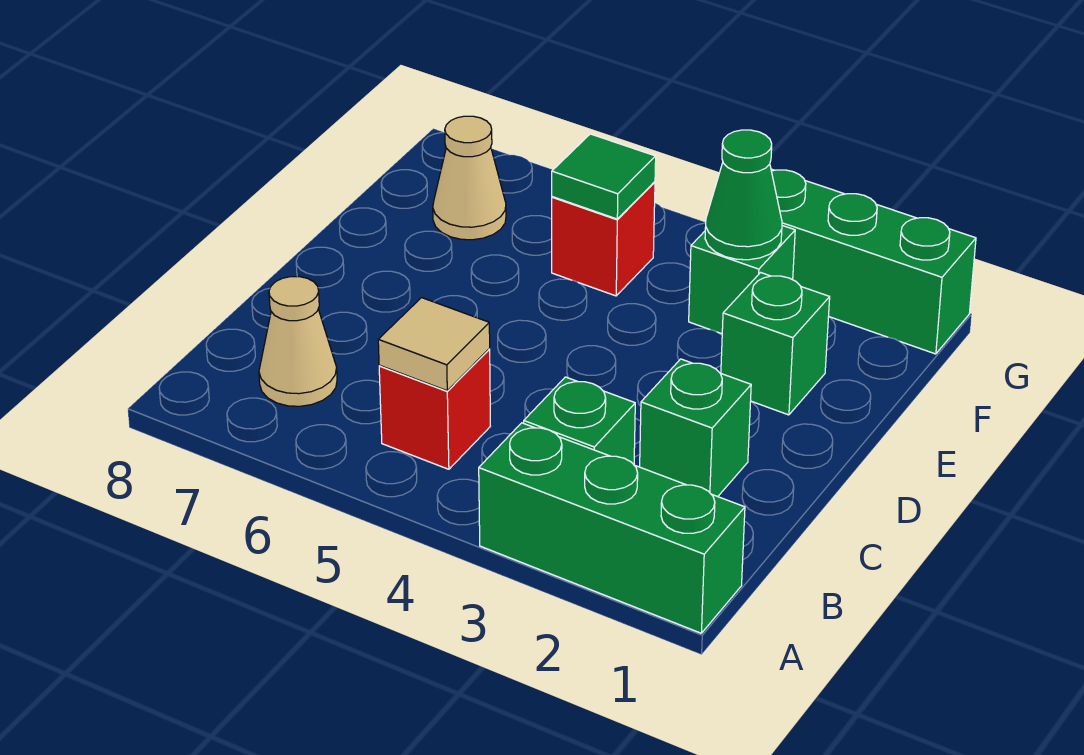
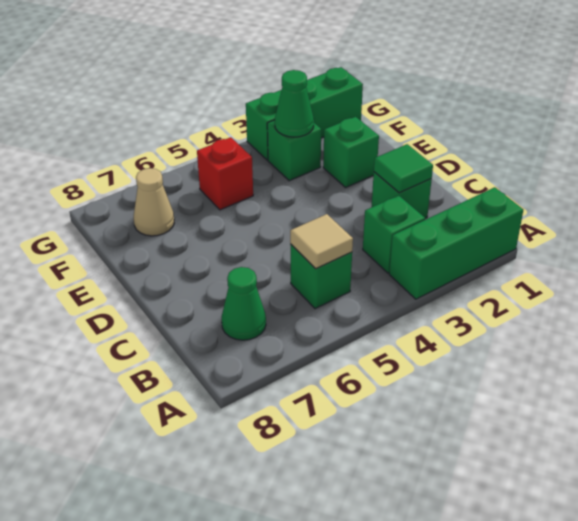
red 1x1 brick [379,349,490,469] -> green 1x1 brick [290,244,352,309]
tan 1x1 cone [259,277,337,406] -> green 1x1 cone [222,267,266,340]
green 1x1 tile [552,134,656,219] -> green 1x1 tile moved to [374,144,433,193]

